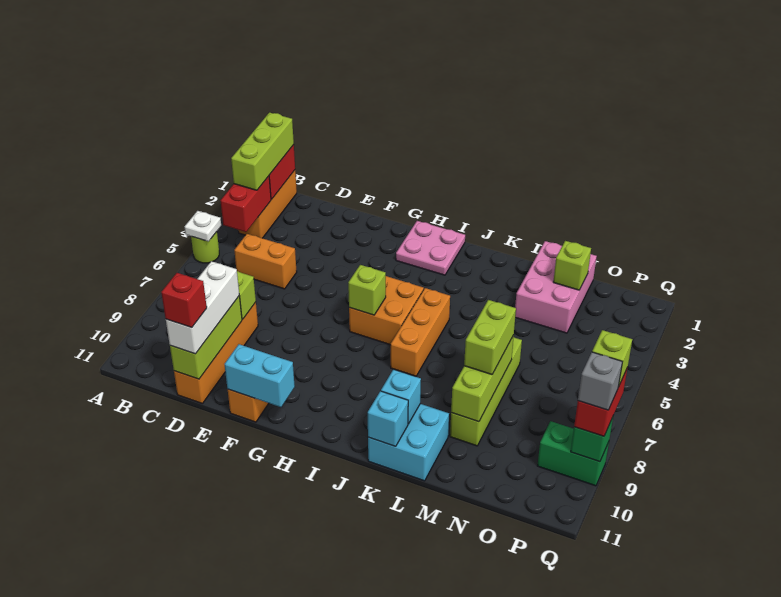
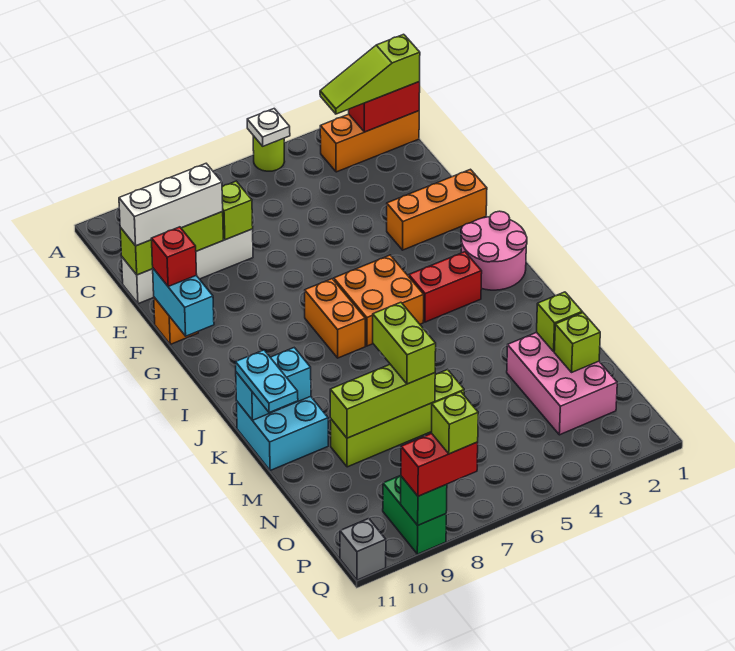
lime 1x3 brick [231,112,294,190] -> lime 1x3 slope [320,34,420,114]
red 1x2 brick [220,176,271,232] -> red 1x2 brick moved to [409,252,482,322]
orange 1x2 brick [234,234,297,289] -> orange 1x2 brick moved to [305,279,365,358]
orange 1x4 brick [174,302,258,403] -> white 1x4 brick [122,229,253,304]
red 1x1 brick [161,273,207,328] -> red 1x1 brick moved to [152,227,197,287]
pink 2x2 plate [396,221,465,275] -> pink 2x2 round brick [461,211,527,290]
lime 1x1 brick [348,265,386,315] -> lime 1x1 brick moved to [537,292,582,351]
orange 1x3 brick [391,288,450,376] -> orange 1x3 brick moved to [387,169,487,250]
none -> cyan 1x2 plate [236,350,298,413]
pink 2x3 brick [515,241,597,333] -> pink 2x3 brick turned to [507,332,617,435]
lime 1x2 brick [464,300,516,374] -> lime 1x2 brick turned to [373,302,436,384]
grey 1x1 brick [578,352,622,410] -> grey 1x1 brick moved to [340,518,386,580]

